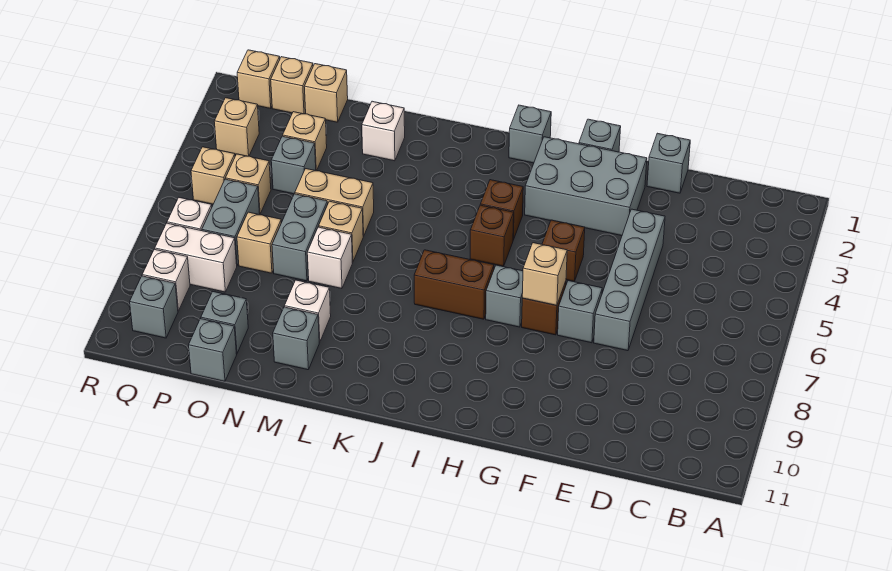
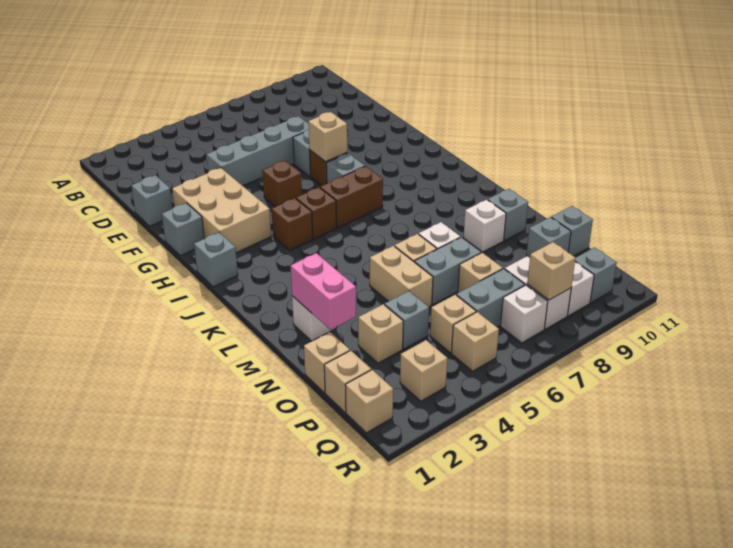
grey 2x3 brick [525,137,647,236] -> tan 2x3 brick [172,168,271,253]
brown 1x2 brick [414,250,494,319] -> brown 1x2 brick turned to [320,166,383,228]
none -> pink 1x2 brick [291,253,356,330]
none -> tan 1x1 brick [527,242,575,300]

